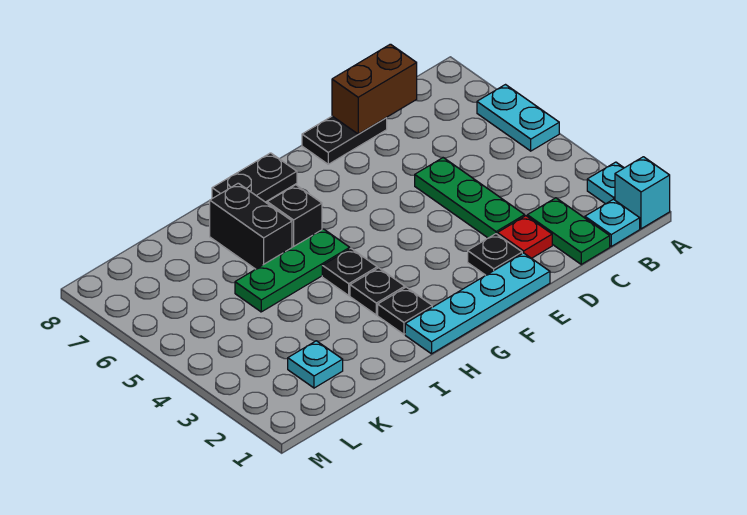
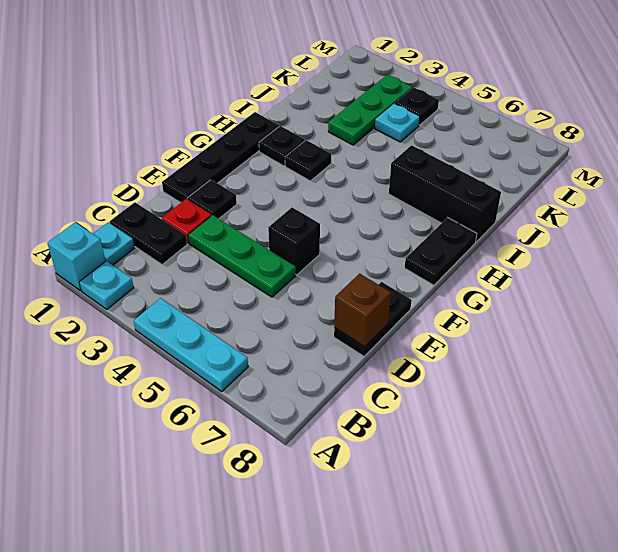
cyan 1x2 plate [477,85,559,151] -> cyan 1x3 plate [134,298,248,391]
green 1x2 plate [527,198,610,264] -> black 1x2 plate [110,202,187,265]
brown 1x2 brick [332,44,417,134] -> brown 1x1 brick [334,274,391,347]
cyan 1x4 plate [405,253,550,354] -> black 1x4 plate [162,112,279,203]
black 1x1 plate [322,248,377,295] -> black 1x1 plate moved to [395,87,439,125]
green 1x3 plate [235,229,350,312] -> green 1x3 plate moved to [328,75,412,145]
black 1x1 brick [267,185,322,247] -> black 1x1 brick moved to [268,207,320,275]
black 1x2 brick [210,183,292,269] -> black 1x3 brick [389,145,501,242]
cyan 1x1 plate [288,341,343,388] -> cyan 1x1 plate moved to [375,103,420,142]

